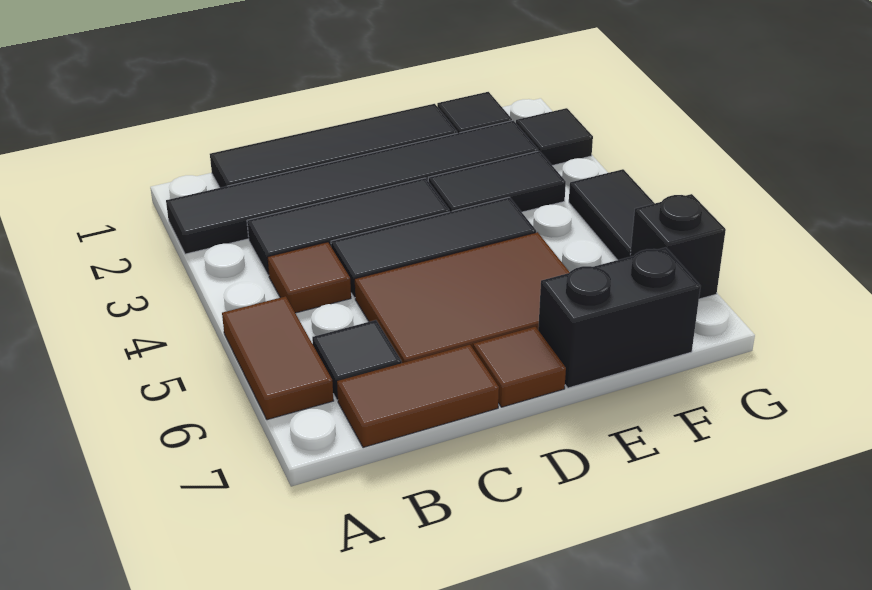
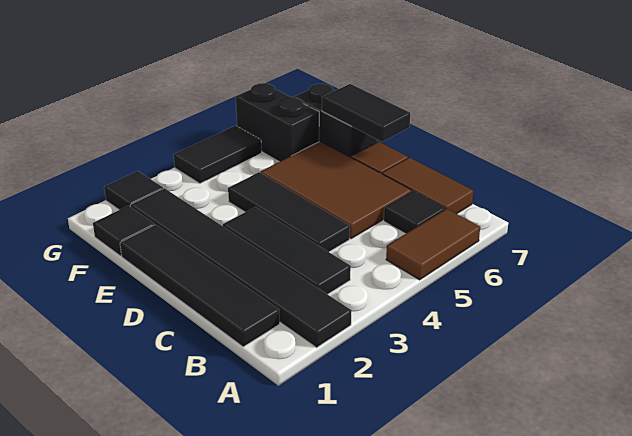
brown 1x1 tile [267,242,351,313] -> none
black 1x2 tile [428,151,566,212] -> black 1x2 tile moved to [322,84,410,142]
black 1x1 brick [630,194,726,299] -> black 1x2 brick [236,83,319,162]

